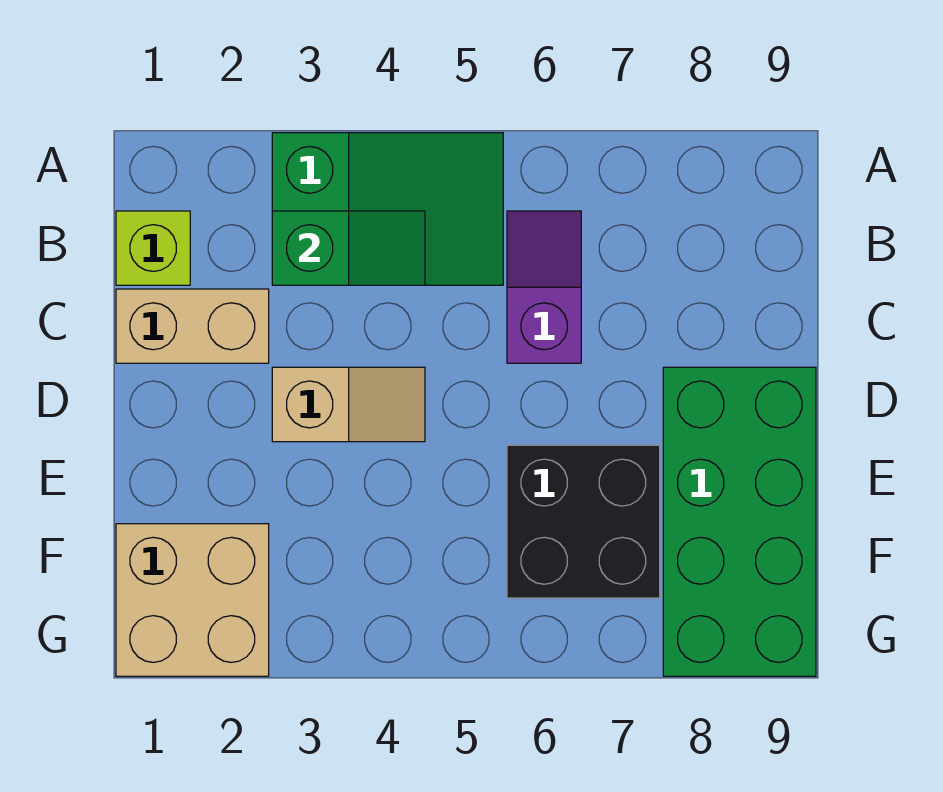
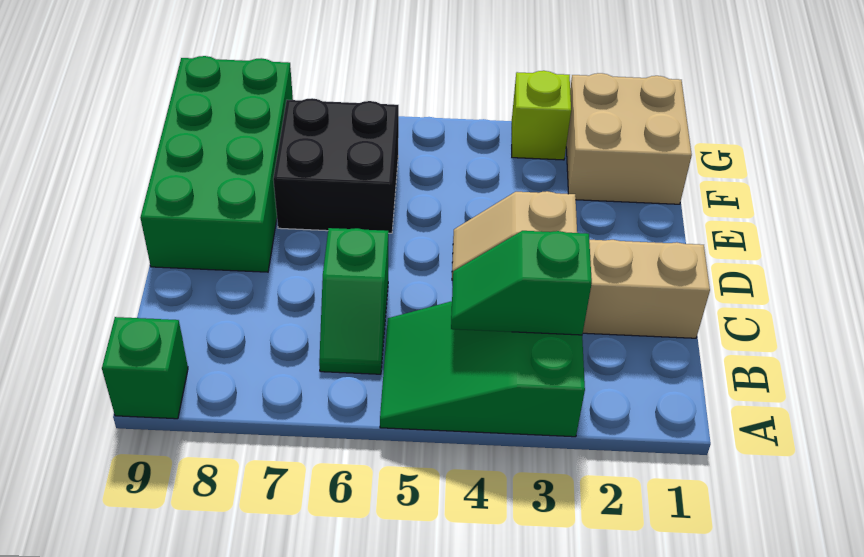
none -> green 1x1 brick [102,317,188,419]
lime 1x1 brick [116,211,190,285] -> lime 1x1 brick moved to [512,71,571,160]
purple 1x2 slope [507,211,581,363] -> green 1x2 slope [319,228,388,374]

